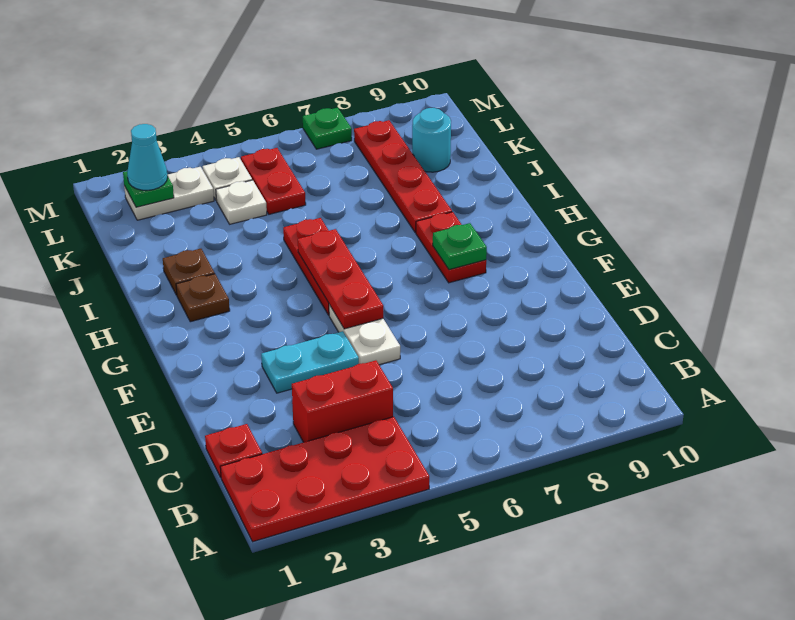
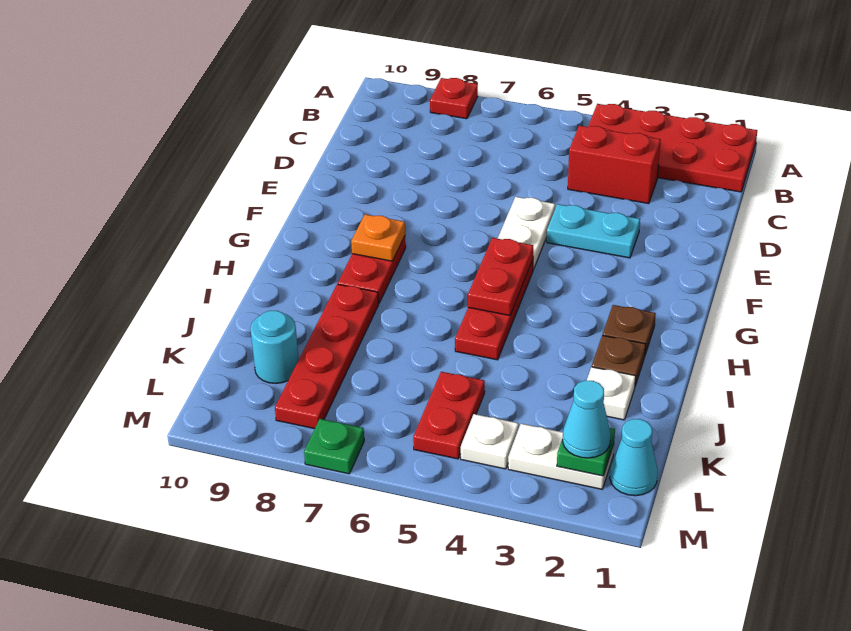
red 1x1 plate [205,424,262,477] -> red 1x1 plate moved to [430,78,478,119]
red 1x3 plate [298,229,383,329] -> red 1x2 plate [468,238,533,315]
green 1x1 plate [433,223,487,270] -> orange 1x1 plate [351,214,405,261]
white 1x1 plate [216,180,267,224] -> white 1x1 plate moved to [587,367,636,420]
none -> cyan 1x1 cone [610,419,658,496]

